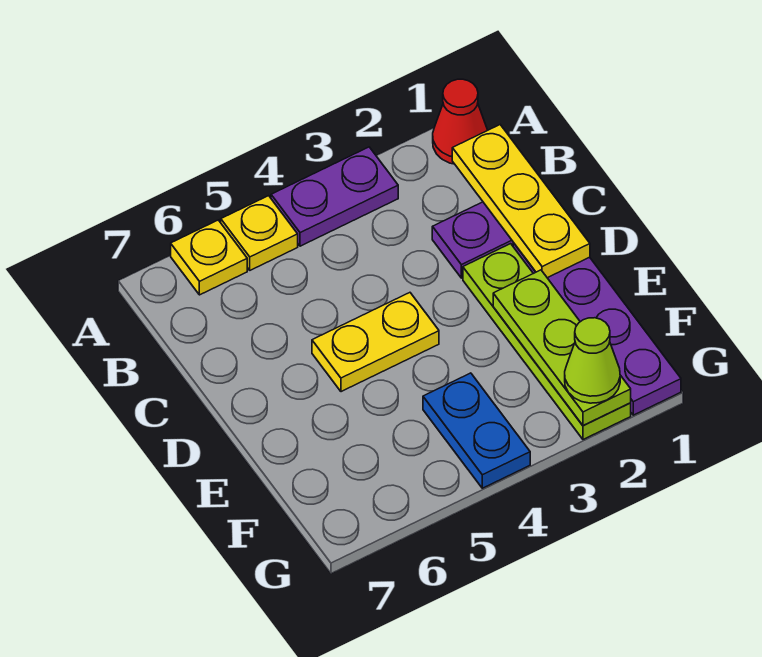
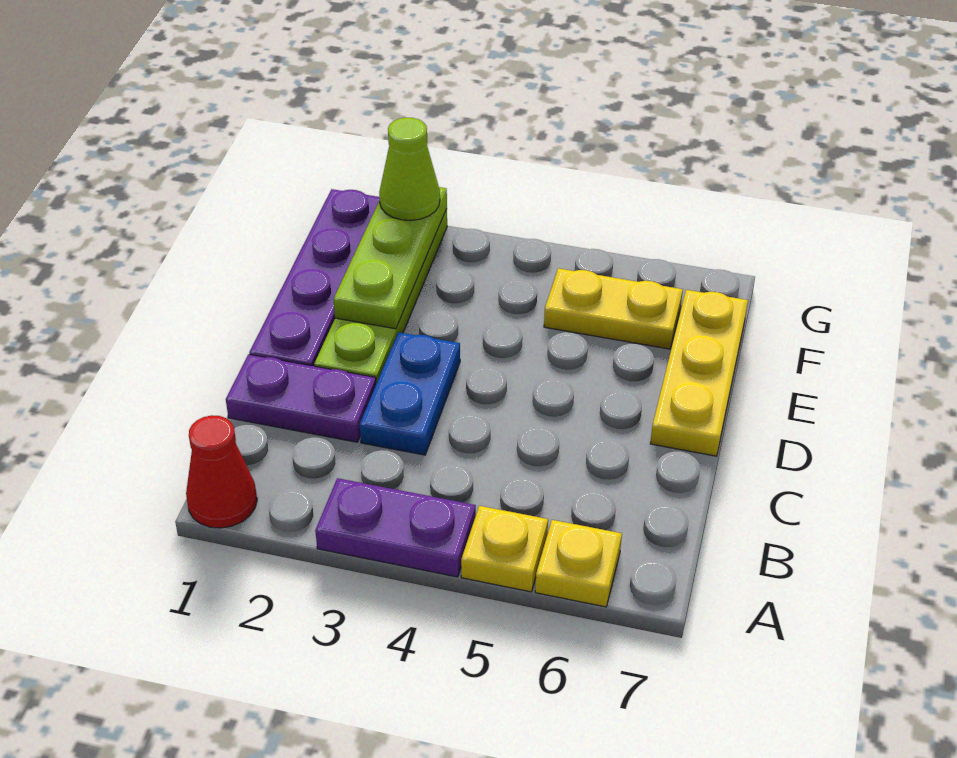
yellow 1x3 plate [452,125,590,278] -> yellow 1x3 plate moved to [650,290,748,456]
yellow 1x2 plate [312,293,439,392] -> yellow 1x2 plate moved to [544,268,683,349]
blue 1x2 plate [423,373,530,488] -> blue 1x2 plate moved to [360,332,460,455]

